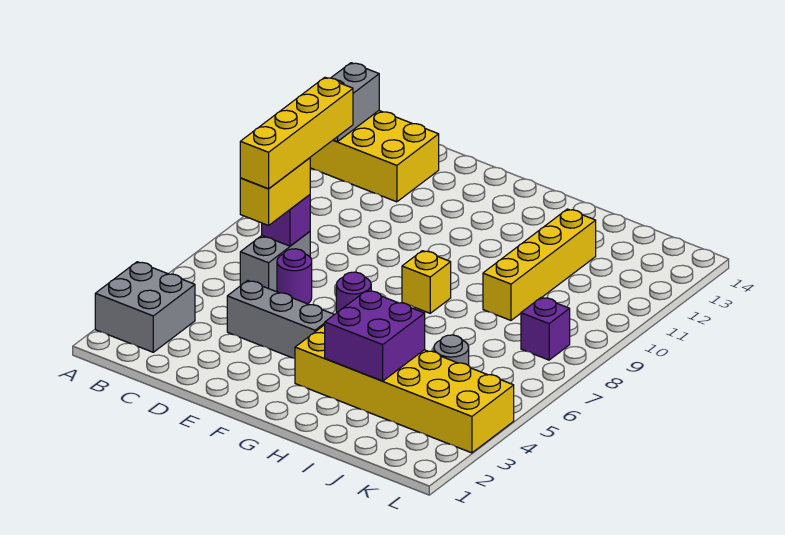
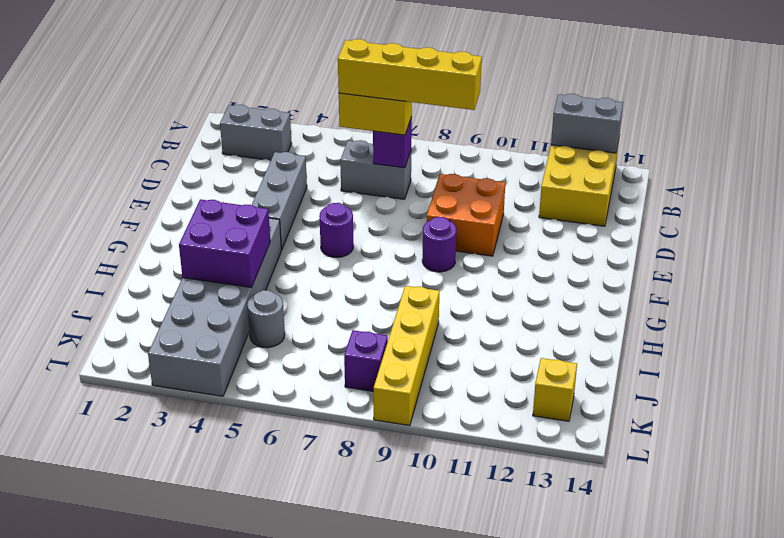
grey 2x2 brick [95,262,195,352] -> grey 1x2 brick [220,105,292,160]
purple 1x1 round brick [277,249,312,304] -> purple 1x1 round brick moved to [422,217,456,272]
none -> orange 2x2 brick [427,174,505,256]
yellow 2x6 brick [295,325,514,453] -> grey 2x6 brick [148,218,281,396]
yellow 1x1 brick [402,251,451,313] -> yellow 1x1 brick moved to [533,358,577,421]
yellow 1x4 brick [483,209,596,320] -> yellow 1x4 brick turned to [374,286,439,426]

